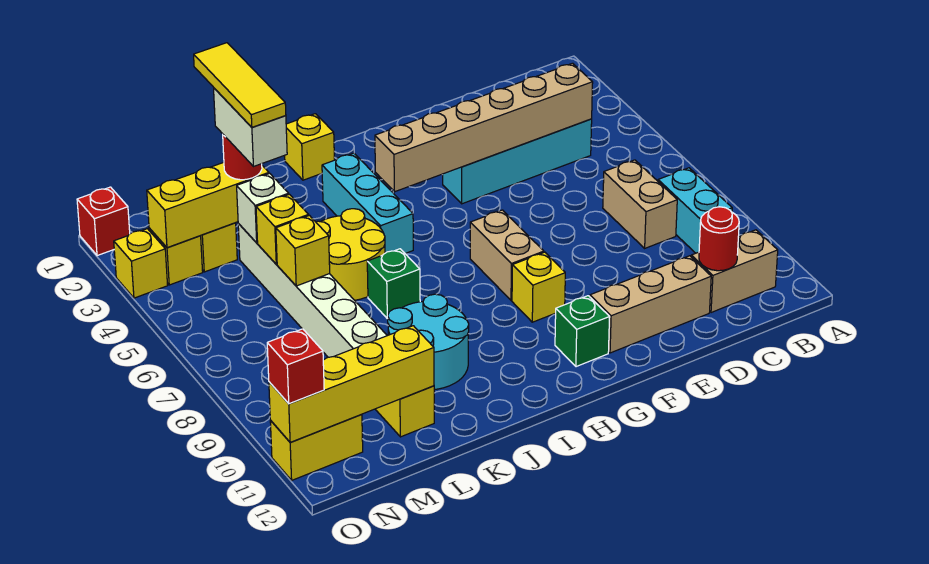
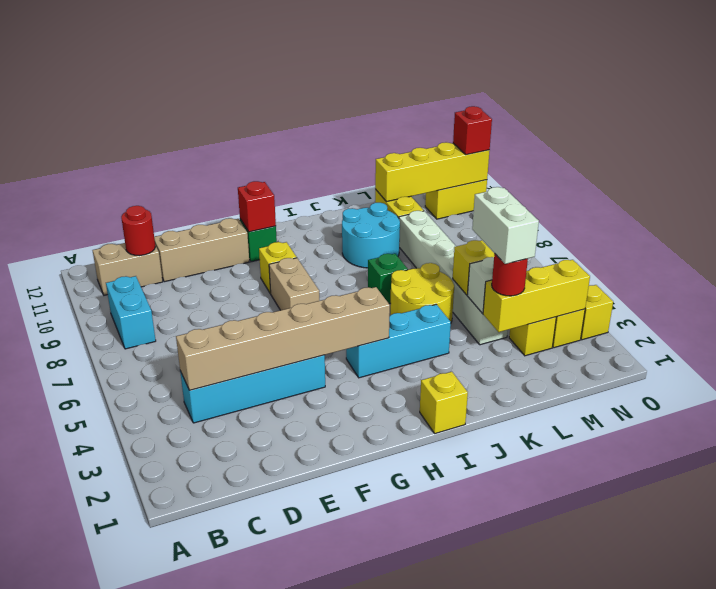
tan 1x2 brick [603,160,677,248] -> none
cyan 1x3 brick [322,153,413,253] -> cyan 1x3 brick turned to [346,304,451,378]
yellow 1x3 tile [194,43,286,127] -> none
yellow 1x1 brick [276,216,330,286] -> none
red 1x1 brick [77,187,130,256] -> red 1x1 brick moved to [238,181,276,232]

